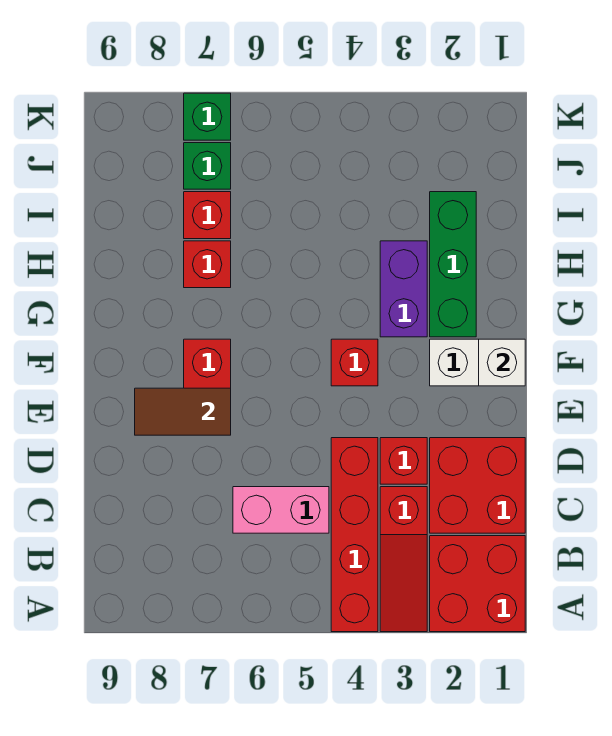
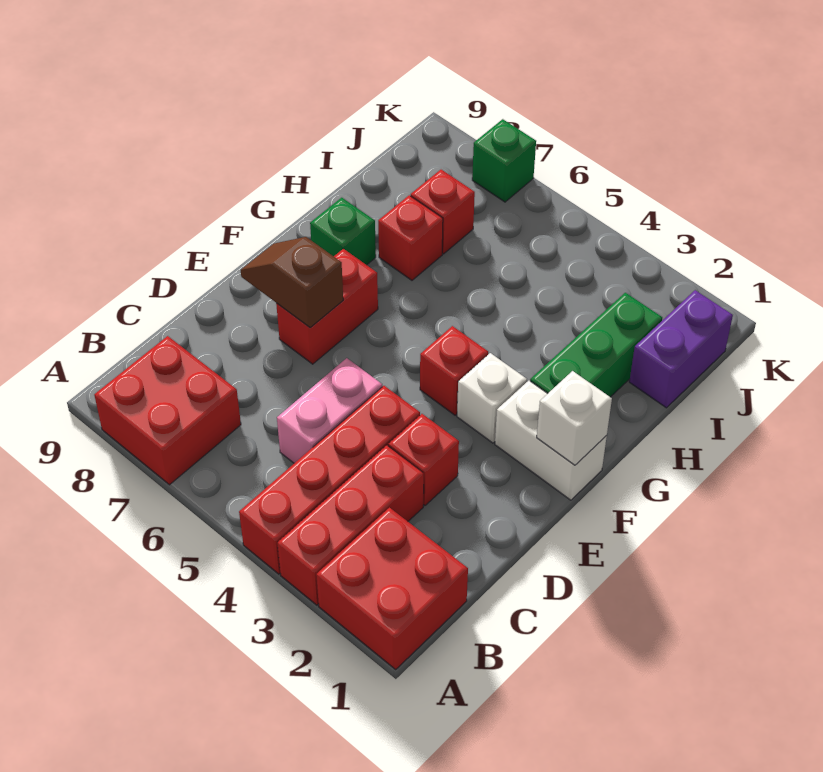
red 1x3 slope [380,487,427,632] -> red 1x3 brick [277,445,424,605]
red 2x2 brick [430,438,525,533] -> red 2x2 brick moved to [94,336,241,485]
pink 1x2 brick [233,487,329,533] -> pink 1x2 brick turned to [277,358,382,463]
brown 1x2 tile [135,388,231,435] -> brown 1x2 slope [241,237,343,328]
none -> white 1x1 brick [457,353,527,443]
purple 1x2 brick [380,241,427,337] -> purple 1x2 brick moved to [629,290,733,408]
green 1x1 brick [184,143,231,189] -> green 1x1 brick moved to [310,198,376,265]

